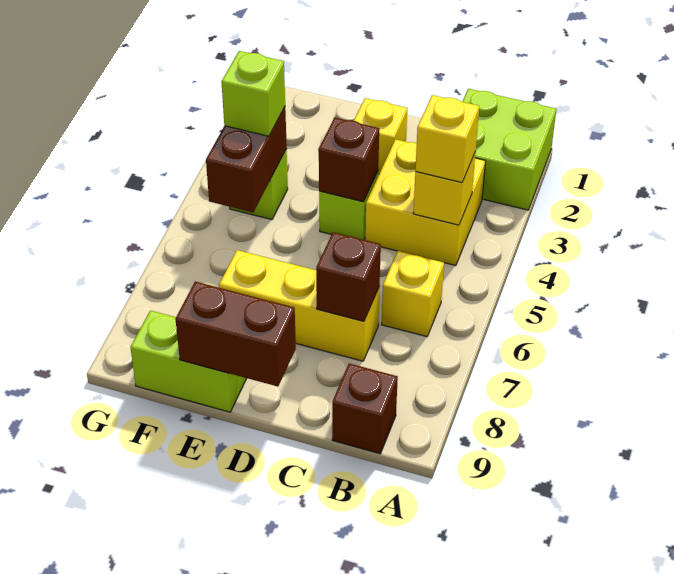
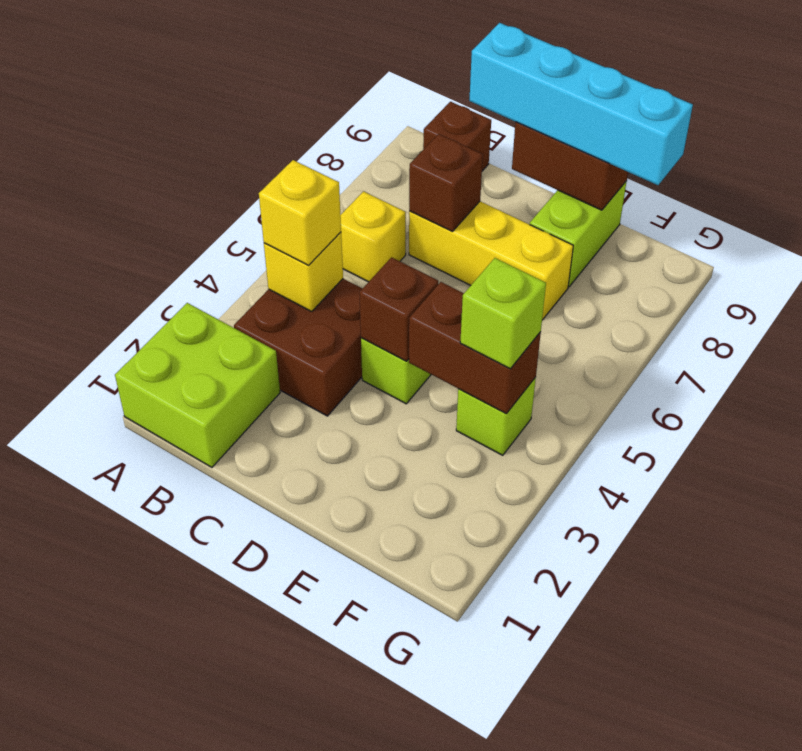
yellow 2x2 brick [365,139,485,266] -> brown 2x2 brick [234,279,363,416]
none -> cyan 1x4 brick [469,23,693,185]
yellow 1x1 brick [354,98,407,174] -> none
lime 1x2 brick [130,311,247,412] -> lime 1x2 brick turned to [530,181,627,287]
brown 1x2 brick [206,107,287,212] -> brown 1x2 brick turned to [409,282,541,414]

